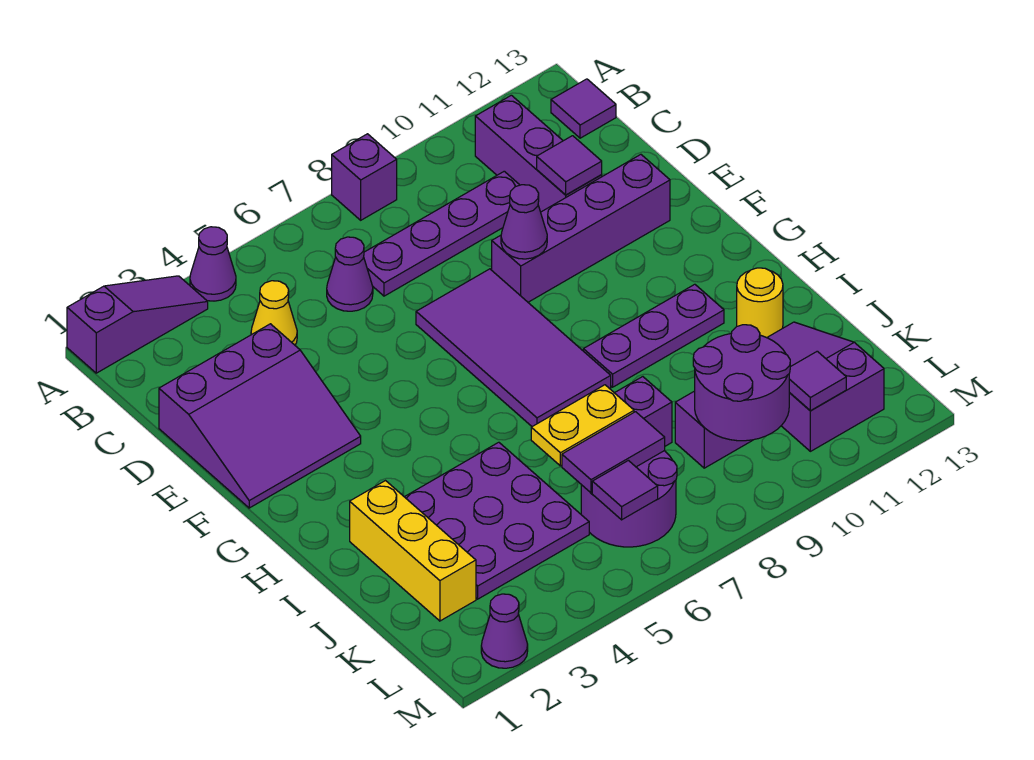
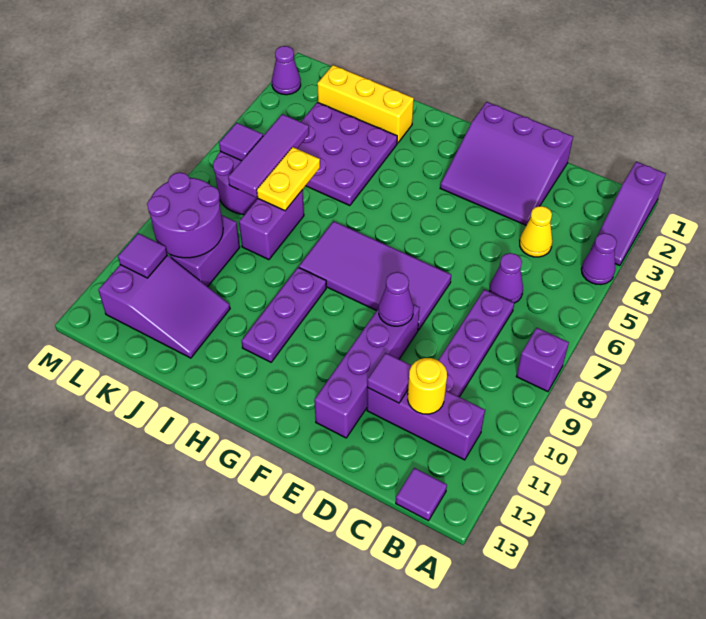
purple 3x3 slope [159,324,361,508] -> purple 3x3 slope turned to [440,102,573,225]
yellow 1x1 round brick [737,268,783,338] -> yellow 1x1 round brick moved to [408,358,447,414]
purple 1x2 tile [562,412,665,493] -> purple 1x3 tile [228,114,309,197]

